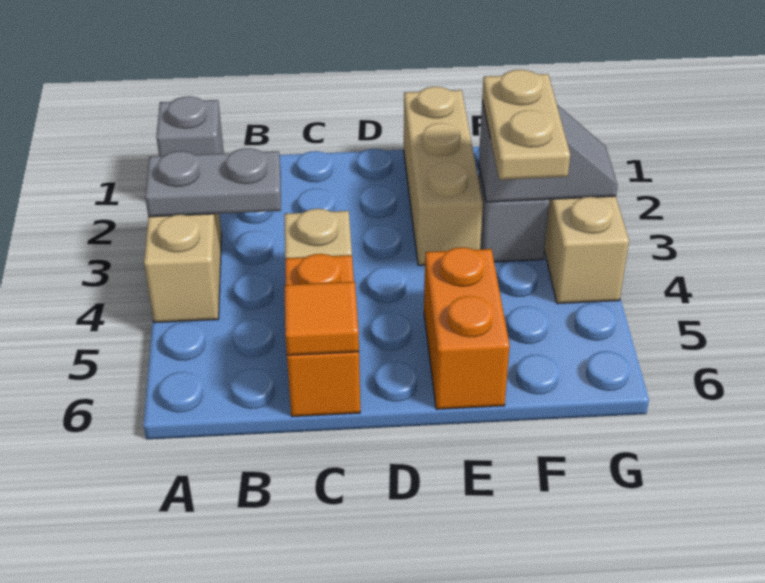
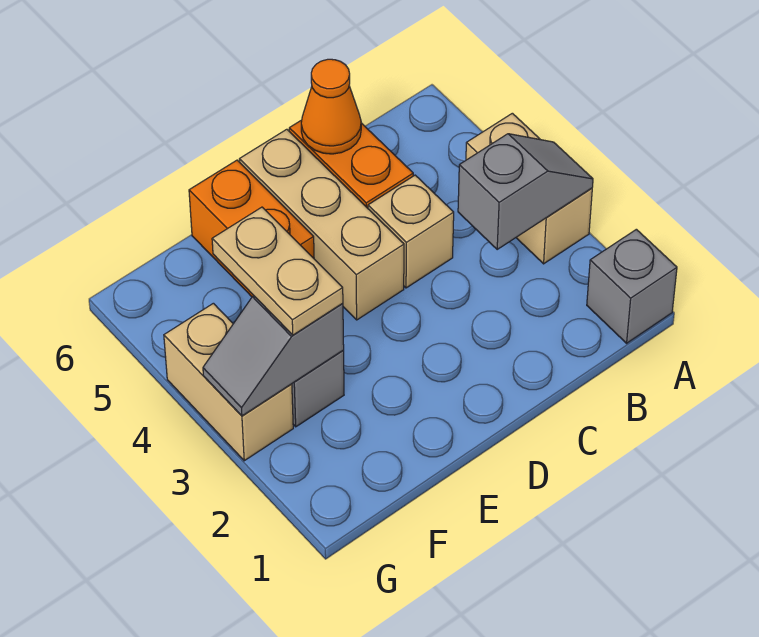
grey 1x2 plate [145,148,281,217] -> grey 1x2 slope [458,134,593,249]
orange 1x1 tile [284,282,359,355] -> orange 1x1 cone [301,59,361,154]
tan 1x3 brick [404,87,483,265] -> tan 1x3 brick moved to [240,129,404,320]

